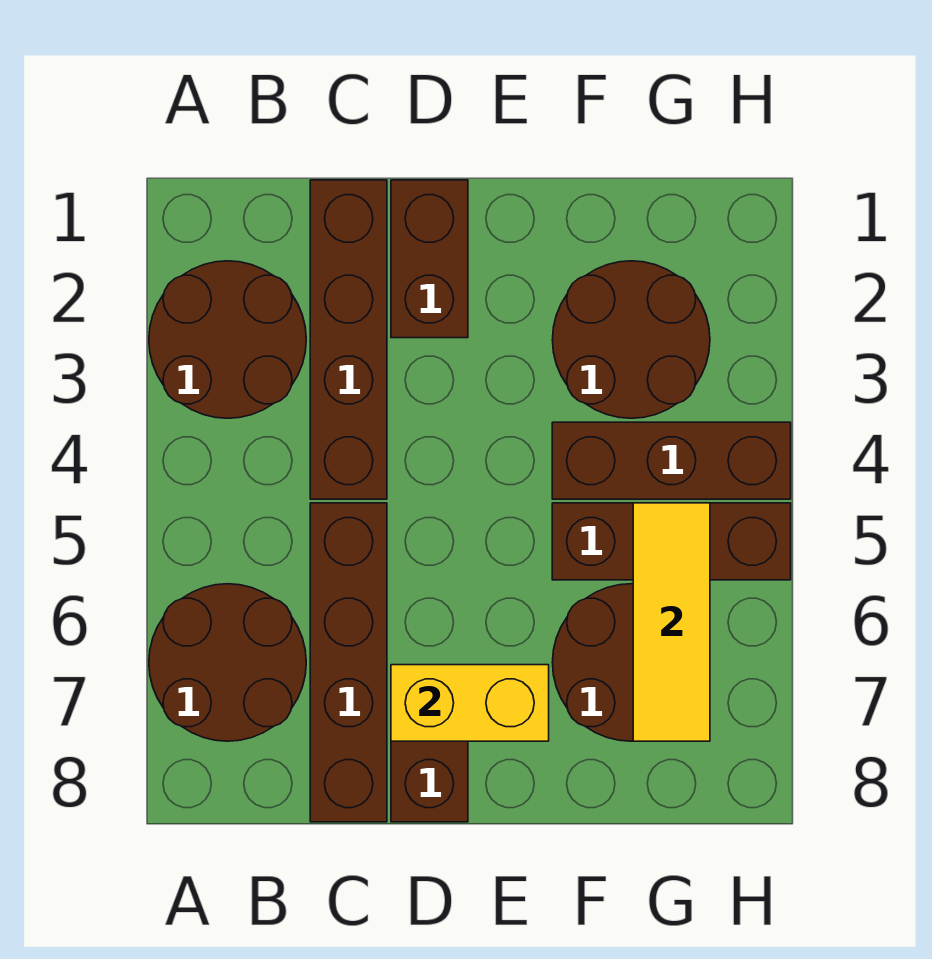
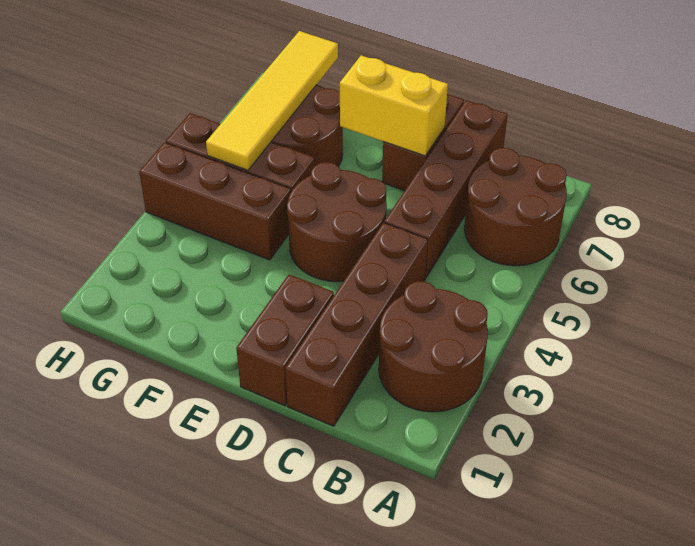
brown 2x2 round brick [552,261,710,418] -> brown 2x2 round brick moved to [287,162,387,282]
yellow 1x3 tile [633,503,710,741] -> yellow 1x4 tile [206,31,338,170]

